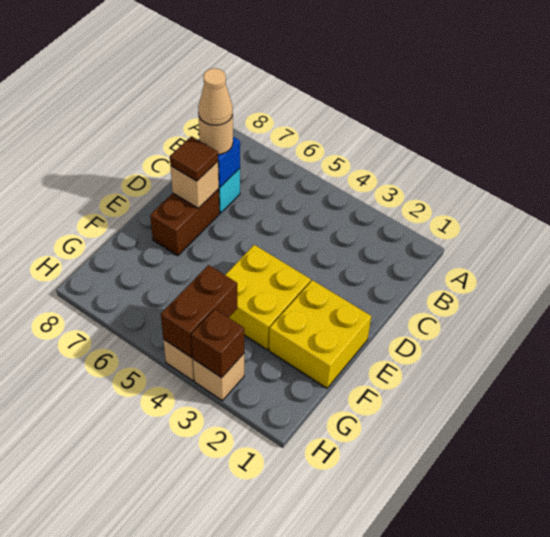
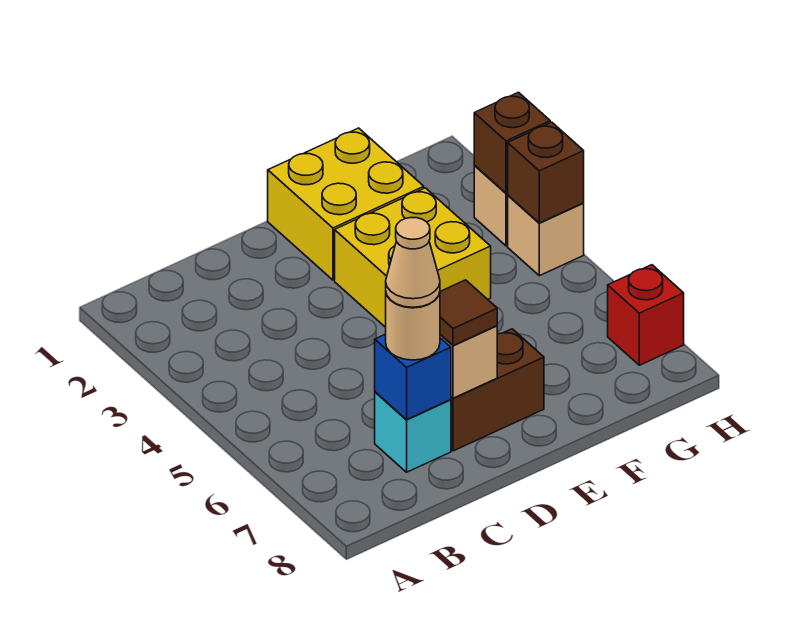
brown 1x2 brick [161,265,237,358] -> brown 1x1 brick [508,122,584,223]
none -> red 1x1 brick [608,265,684,365]

